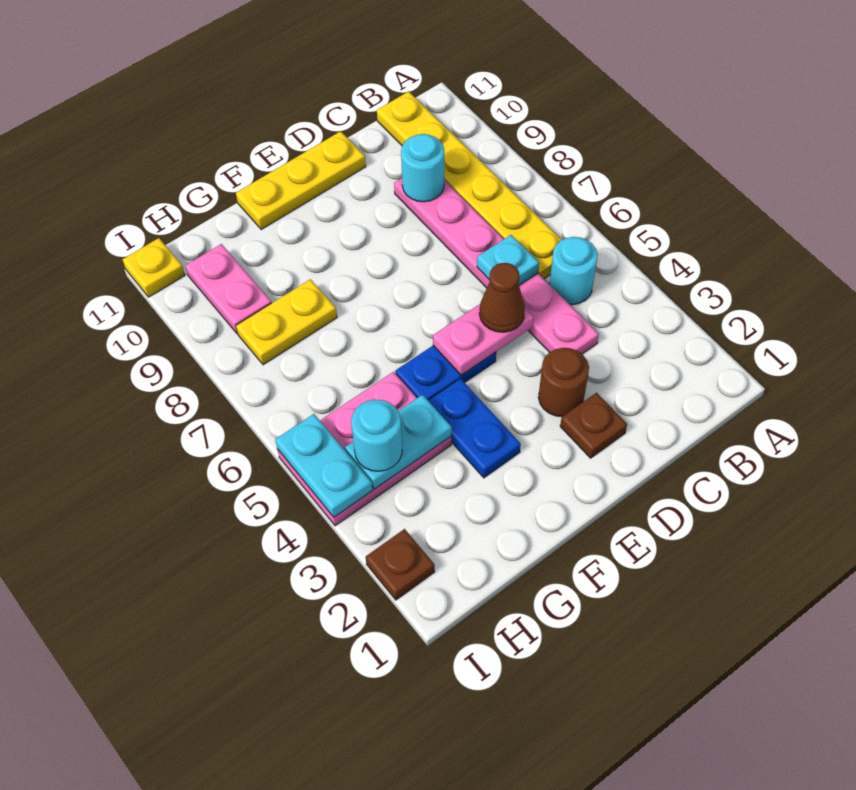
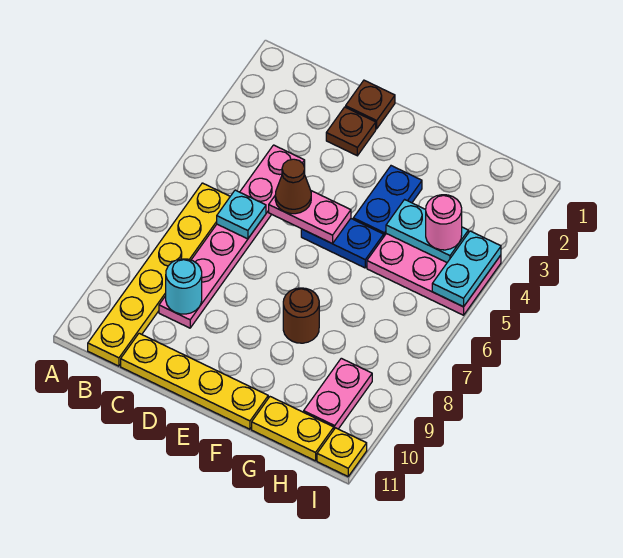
cyan 1x1 round brick [549,237,598,305] -> none
brown 1x1 round brick [538,348,589,417] -> brown 1x1 round brick moved to [283,288,319,343]
yellow 1x3 plate [236,131,366,230] -> yellow 1x4 plate [121,333,268,429]
yellow 1x2 plate [236,279,337,365] -> yellow 1x2 plate moved to [252,397,334,461]
cyan 1x1 round brick [351,400,402,471] -> pink 1x1 round brick [426,195,462,250]
brown 1x1 plate [366,529,435,600] -> brown 1x1 plate moved to [346,80,395,129]

